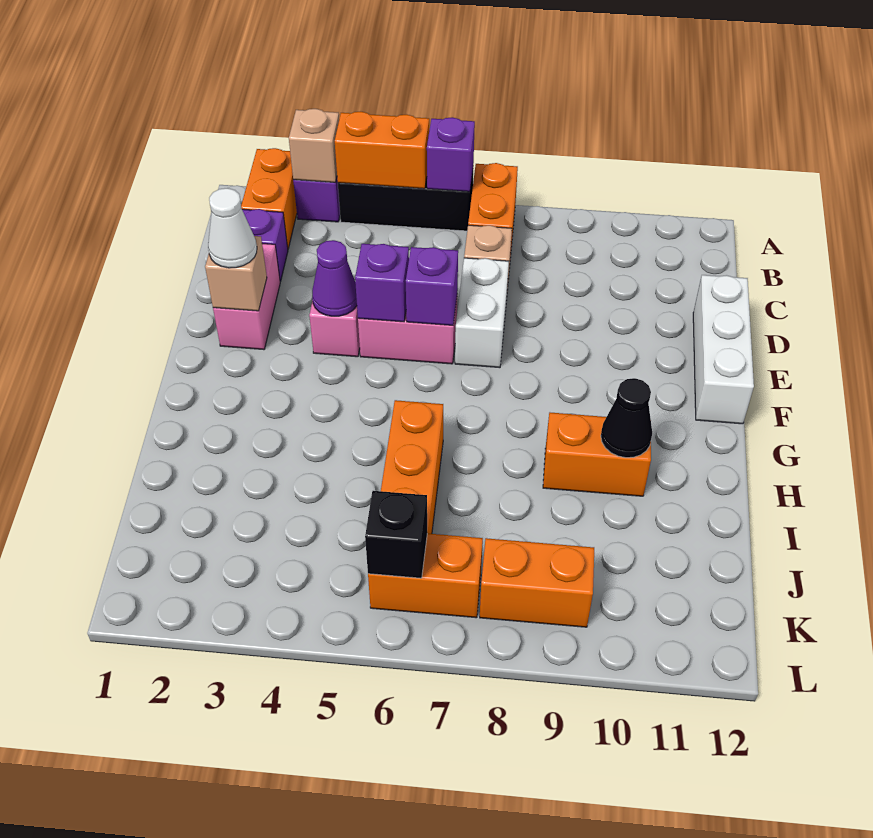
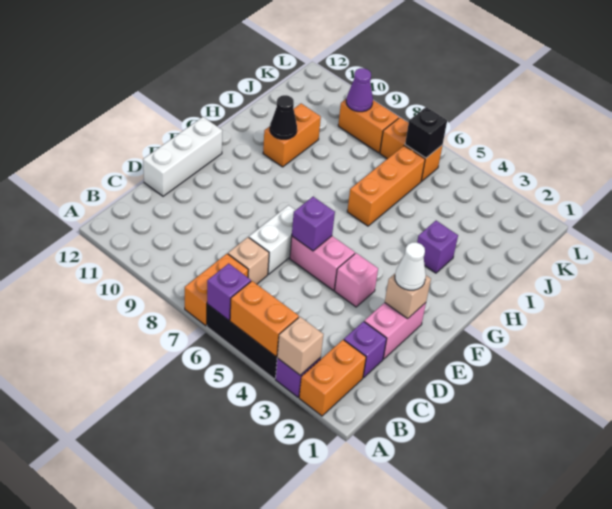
purple 1x1 cone [312,240,357,316] -> purple 1x1 cone moved to [346,68,373,112]
purple 1x1 brick [355,244,409,322] -> purple 1x1 brick moved to [417,221,458,273]
orange 1x2 brick [543,413,651,496] -> orange 1x2 brick turned to [263,104,321,167]

